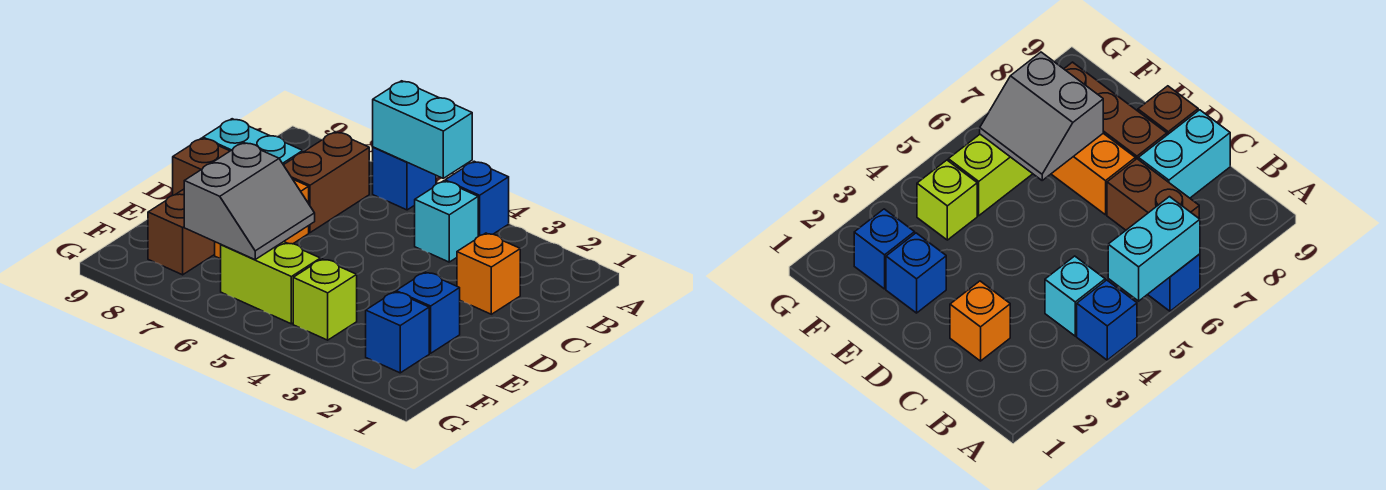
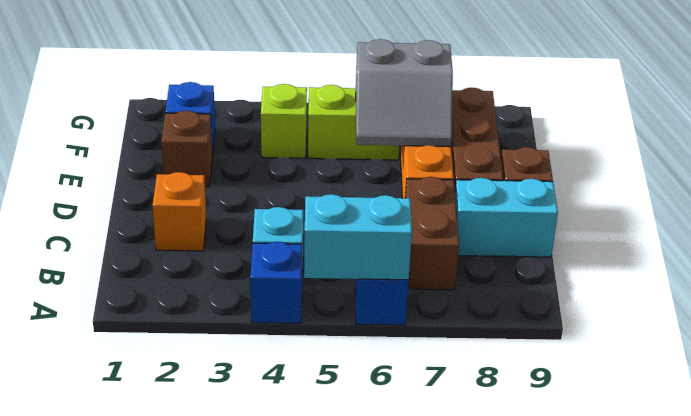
blue 1x1 brick [396,272,460,353] -> brown 1x1 brick [161,111,212,187]
grey 2x2 slope [184,143,315,259] -> grey 2x2 slope turned to [356,39,453,147]

